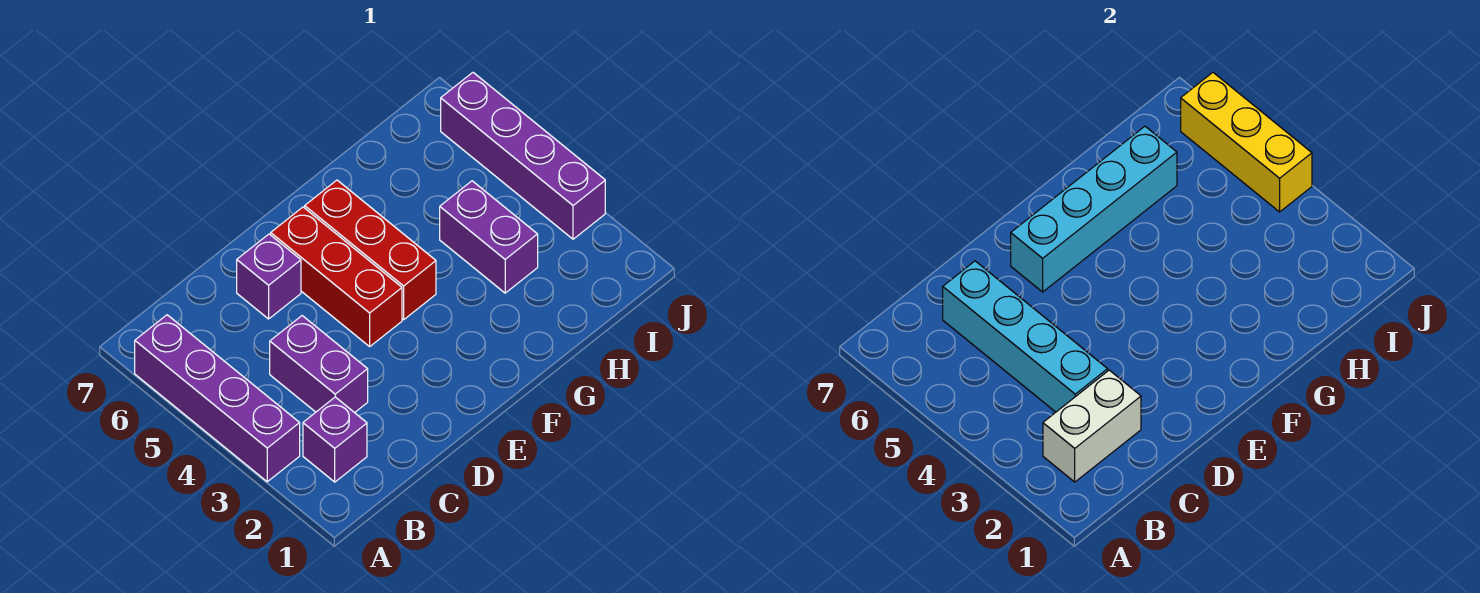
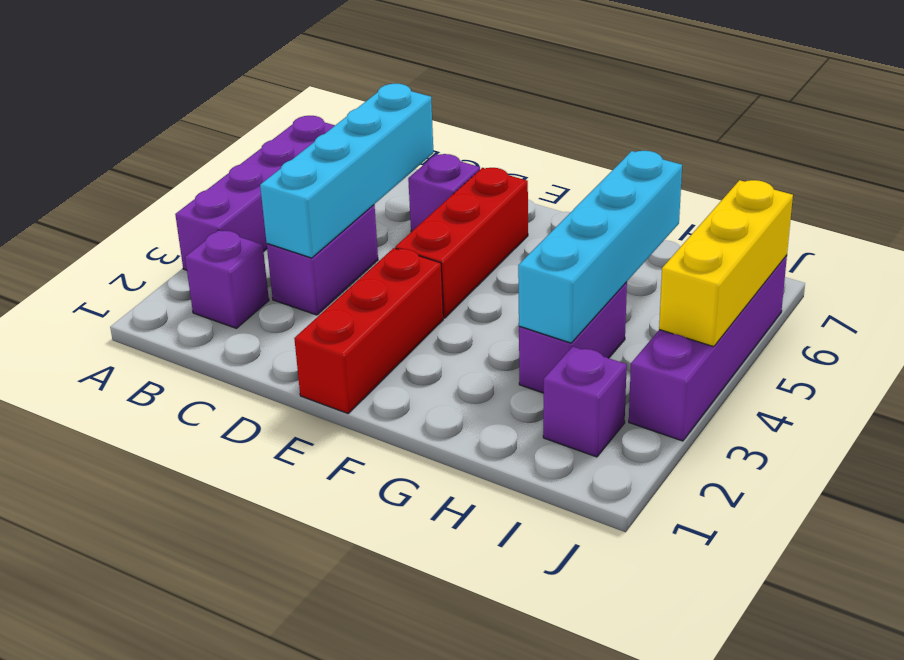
white 1x2 brick [1043,370,1141,482] -> none
cyan 1x4 brick [1011,126,1177,292] -> cyan 1x4 brick turned to [518,151,682,343]
red 1x3 brick [305,180,436,320] -> red 1x3 brick moved to [294,248,443,413]
none -> purple 1x1 brick [543,347,627,457]

